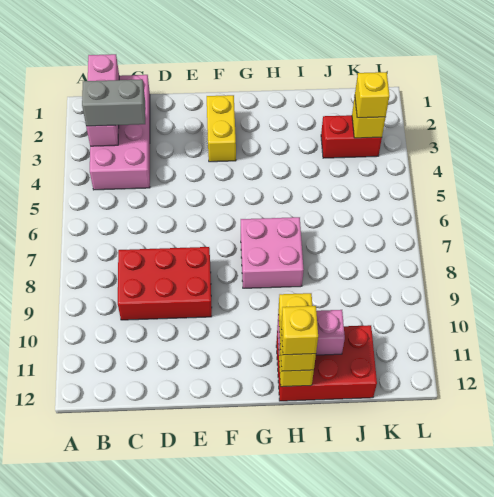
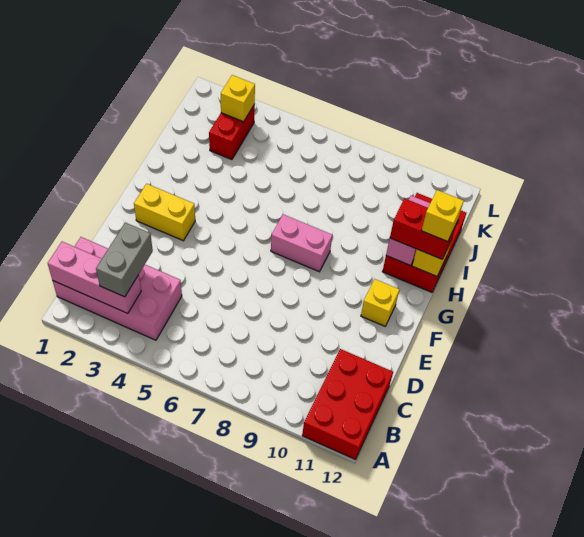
red 2x3 brick [118,247,212,320] -> red 2x3 brick moved to [302,349,393,460]
pink 2x2 brick [241,217,304,288] -> pink 1x2 brick [271,214,332,272]
yellow 1x2 brick [278,293,316,371] -> red 1x2 brick [390,199,457,259]
yellow 1x1 brick [355,72,389,118] -> yellow 1x1 brick moved to [361,279,400,326]

